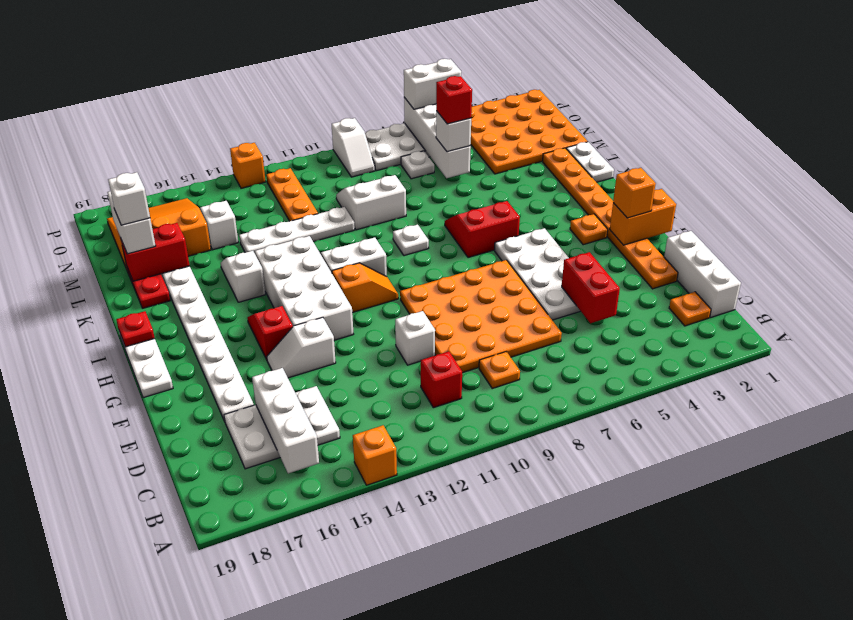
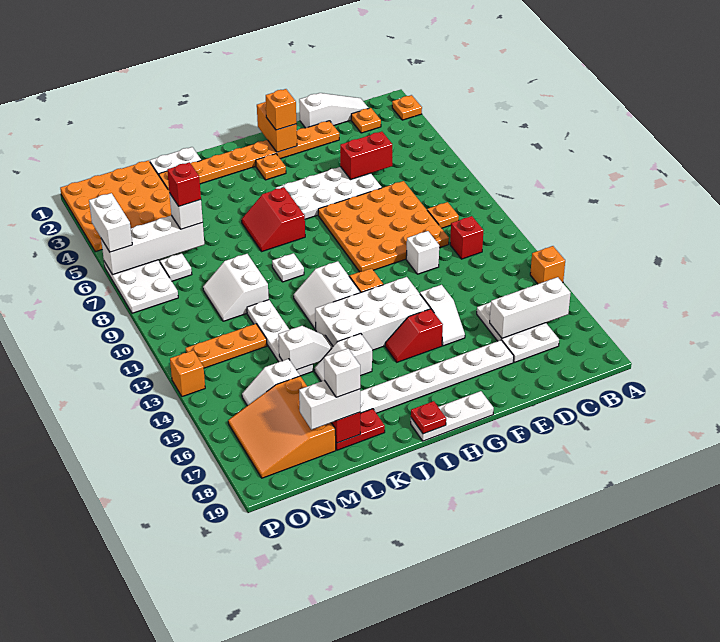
none -> orange 1x1 plate [392,95,422,120]
white 1x3 brick [664,231,741,317] -> white 1x3 slope [299,93,369,128]
white 1x2 slope [332,118,375,177] -> white 1x2 slope moved to [278,326,333,370]

